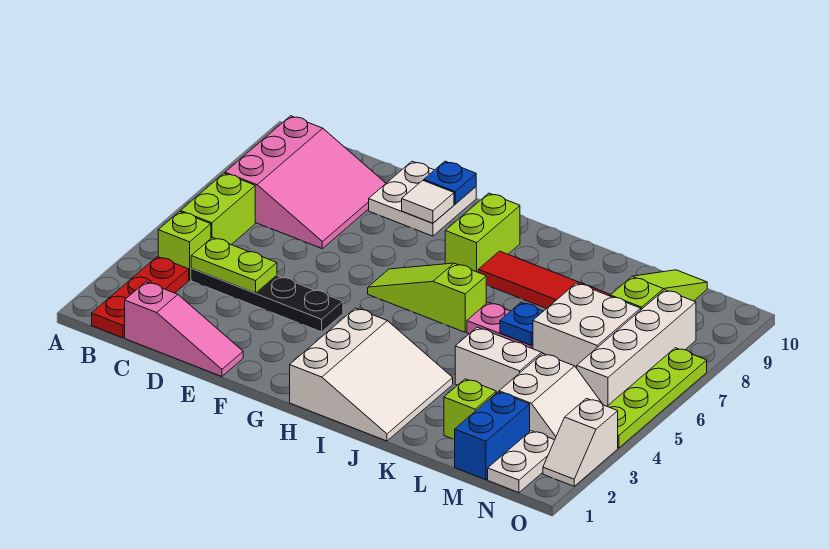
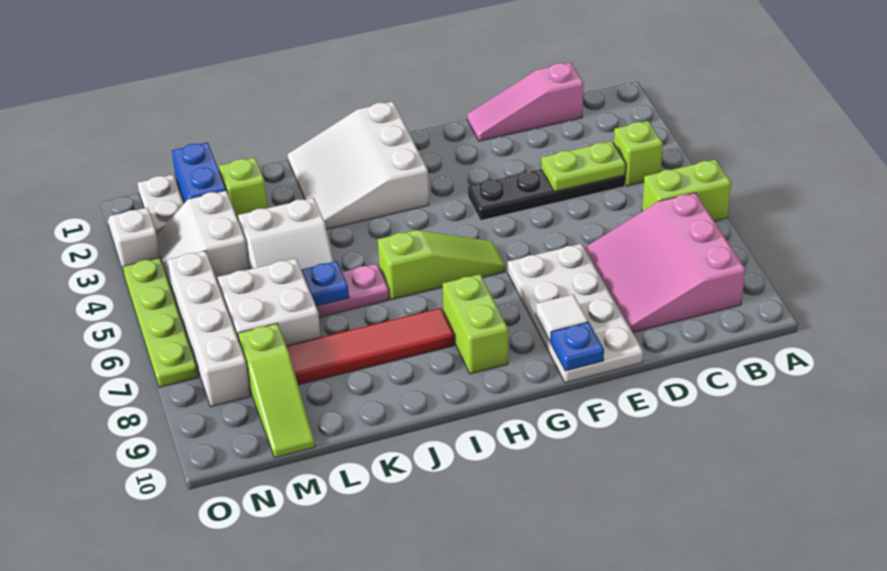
red 1x3 plate [92,257,189,338] -> none
lime 1x2 brick [181,173,255,245] -> lime 1x2 brick turned to [642,159,731,221]
white 2x2 plate [369,161,476,236] -> white 2x4 plate [507,244,643,383]

